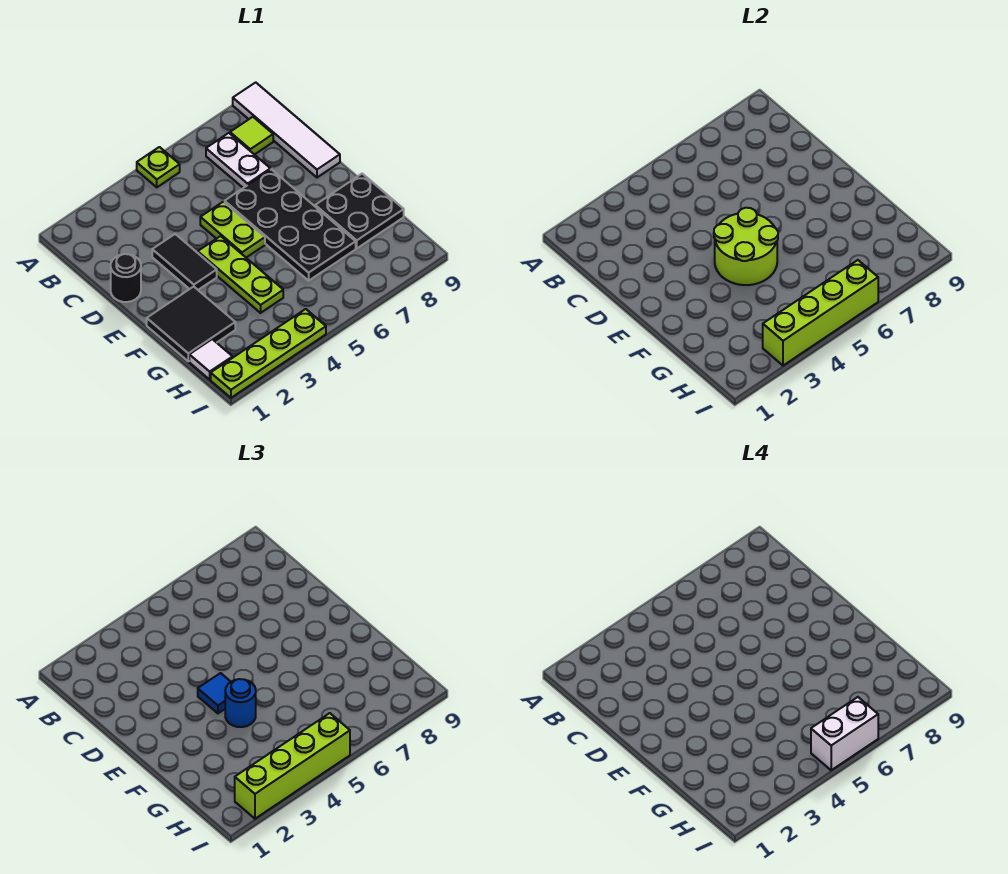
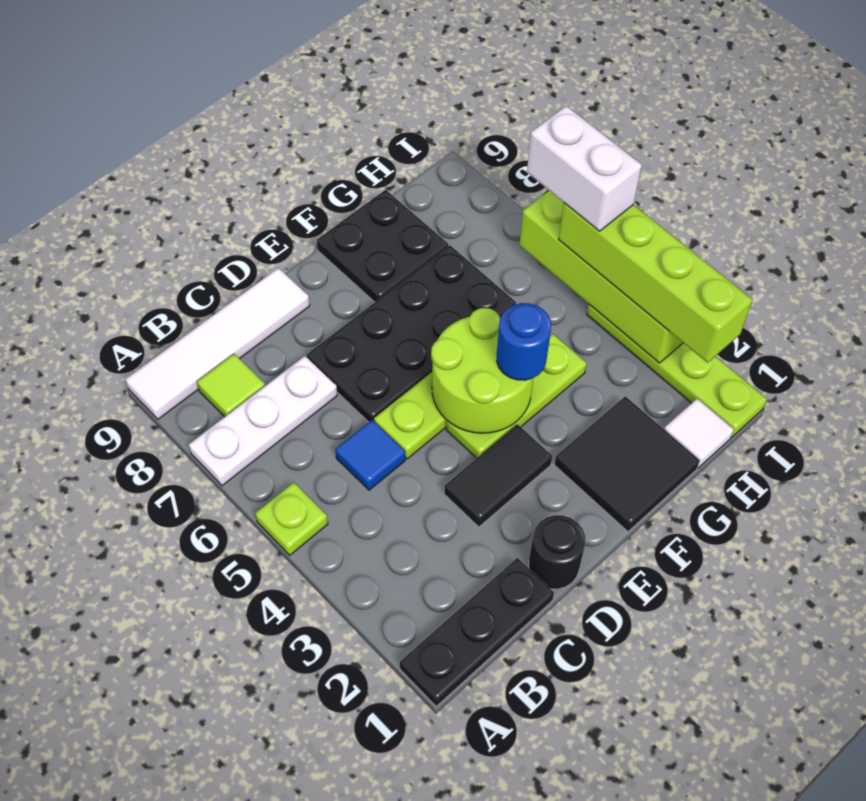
none -> black 1x3 plate [400,558,554,706]
white 1x2 plate [206,133,270,188] -> white 1x3 plate [189,356,337,486]
blue 1x1 tile [198,673,231,713] -> blue 1x1 tile moved to [335,420,405,490]

